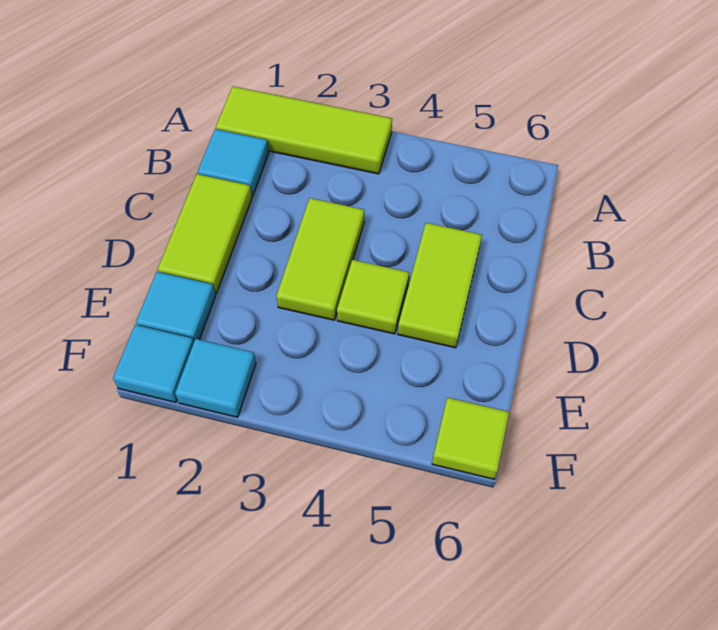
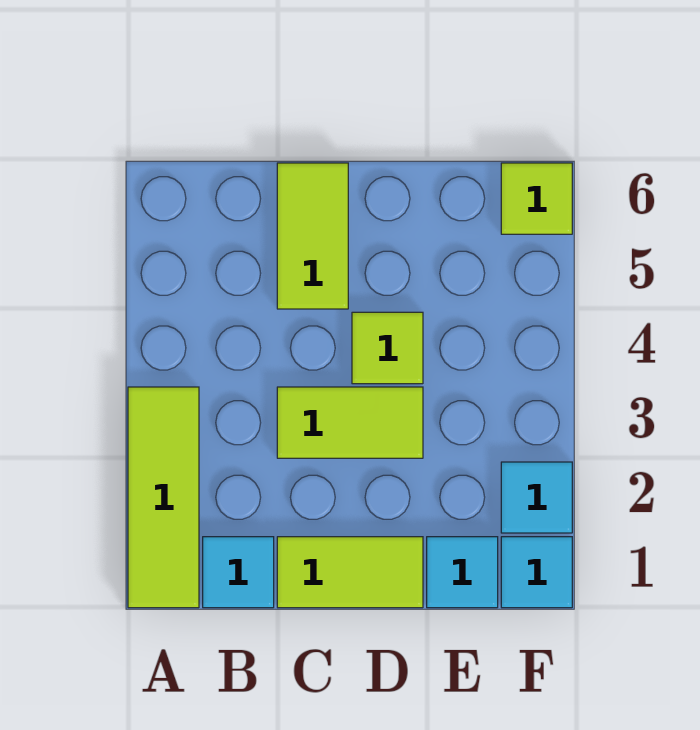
lime 1x2 tile [398,223,482,348] -> lime 1x2 tile turned to [277,163,348,309]

